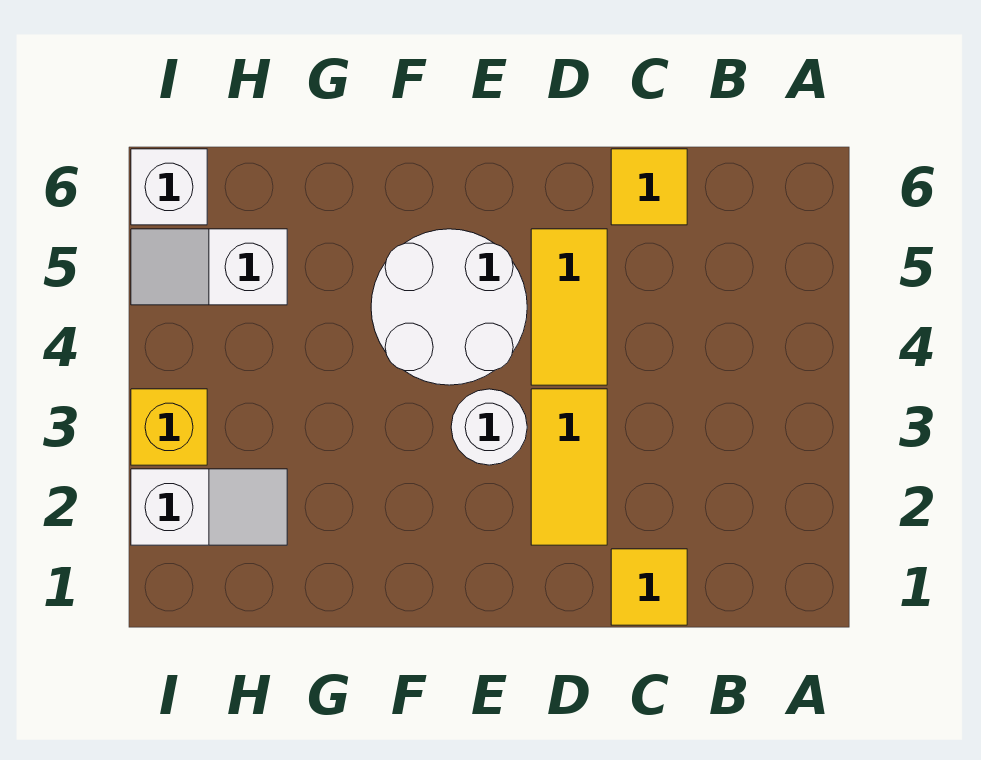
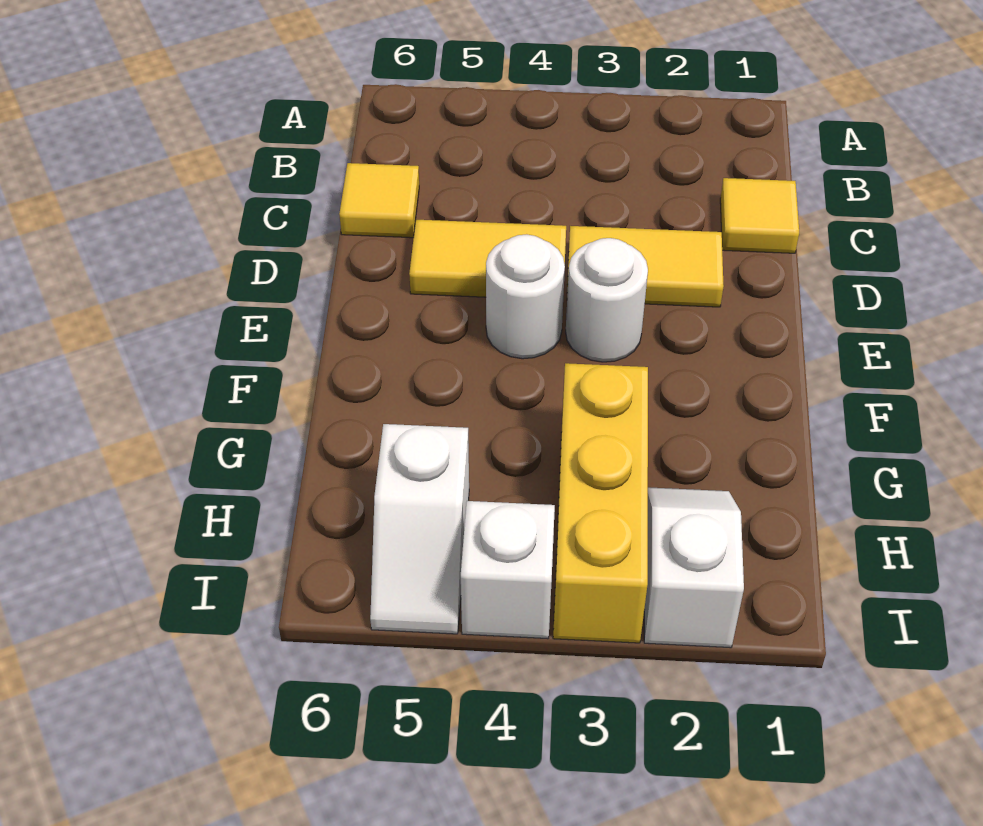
white 2x2 round brick [371,229,527,385] -> white 1x1 round brick [486,234,565,359]
yellow 1x1 brick [131,389,207,465] -> yellow 1x3 brick [553,363,648,643]
white 1x1 brick [131,149,207,225] -> white 1x1 brick moved to [461,501,555,639]

